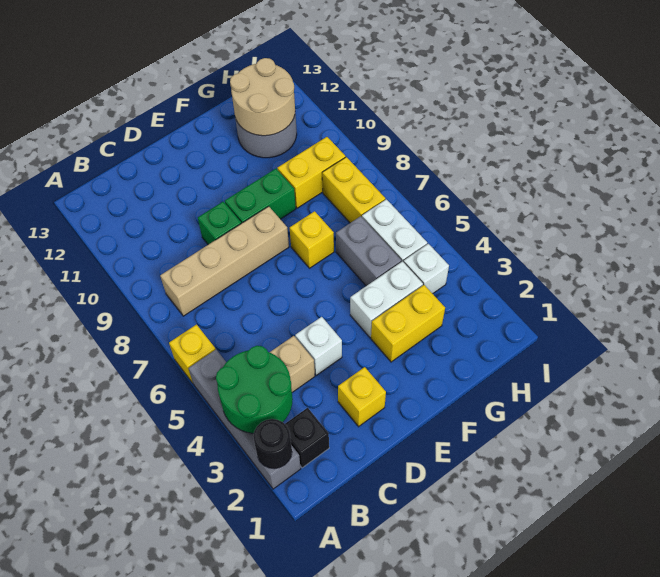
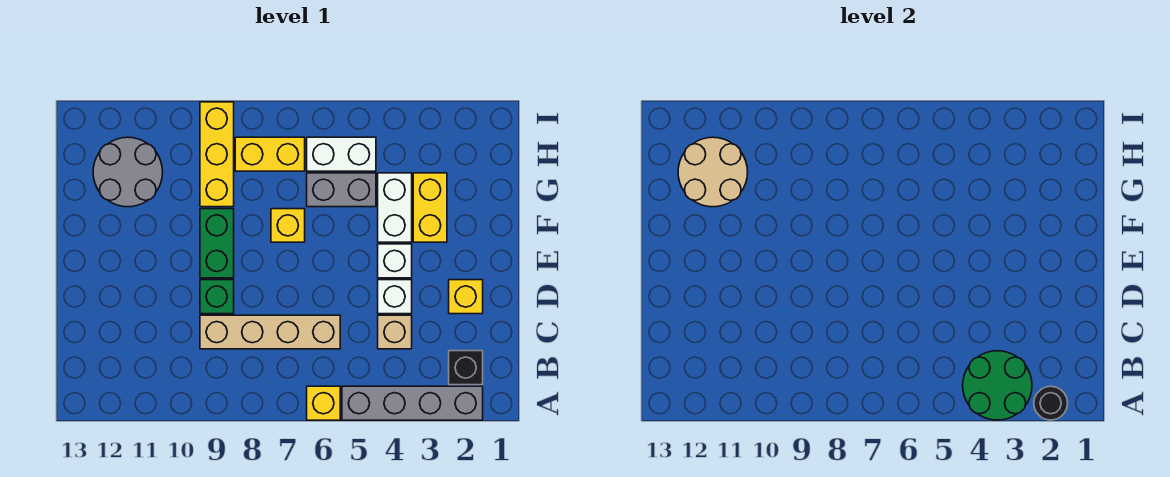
tan 1x4 brick [160,206,289,316] -> tan 1x4 brick turned to [200,315,340,349]
yellow 1x2 brick [277,137,346,208] -> yellow 1x3 brick [200,102,234,207]
white 1x1 brick [404,244,449,294] -> white 1x1 brick moved to [378,244,412,278]

